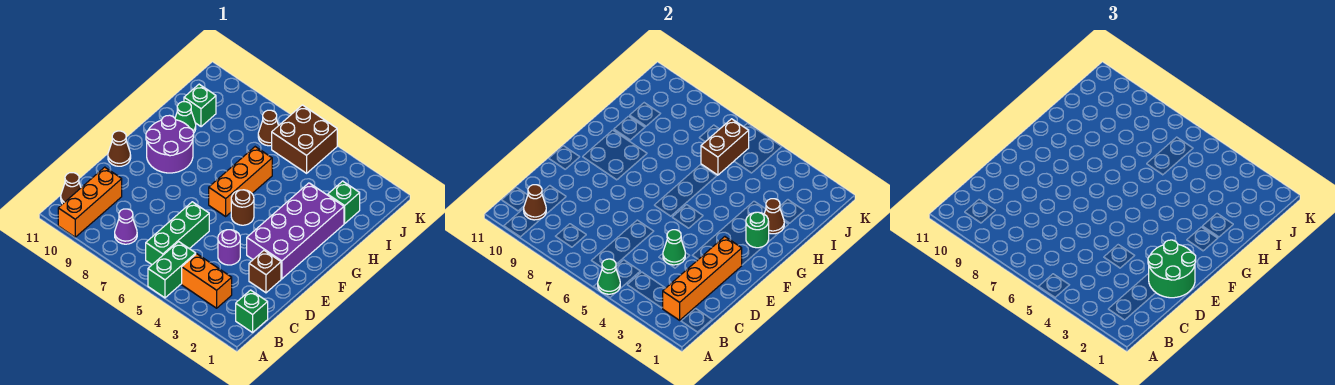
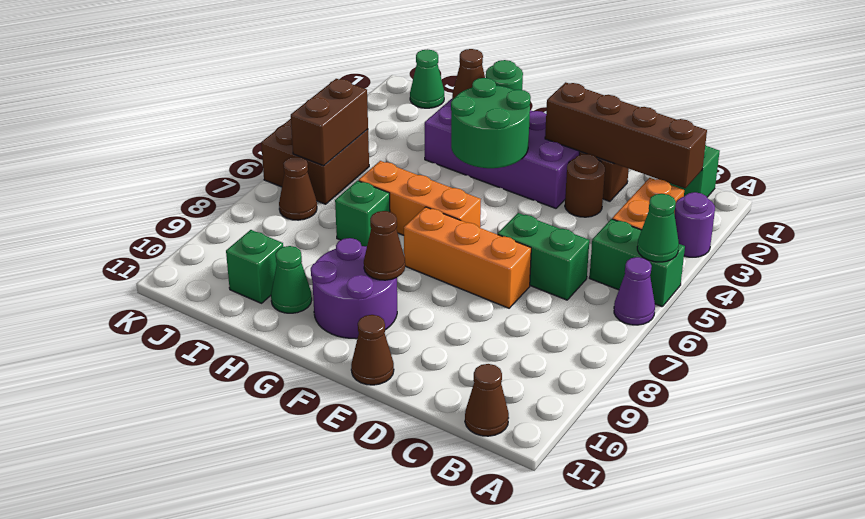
orange 1x3 brick [58,167,122,237] -> orange 1x3 brick moved to [404,207,531,308]
orange 1x4 brick [663,237,742,320] -> brown 1x4 brick [545,82,707,188]
green 1x3 brick [146,202,209,265] -> green 1x2 brick [498,213,589,300]
purple 1x1 cone [115,209,137,244] -> purple 1x1 cone moved to [614,257,655,325]
brown 1x1 cone [524,185,546,220] -> brown 1x1 cone moved to [364,211,405,280]
green 2x2 round brick [1148,240,1196,298] -> green 2x2 round brick moved to [451,78,531,168]
purple 1x1 round brick [218,230,240,265] -> purple 1x1 round brick moved to [674,192,715,257]
green 1x1 cone [663,230,685,265] -> green 1x1 cone moved to [410,49,444,108]
brown 1x1 round brick [231,190,254,225] -> brown 1x1 round brick moved to [565,154,605,217]
green 1x1 brick [328,181,360,223] -> green 1x1 brick moved to [335,181,390,246]
brown 1x2 brick [701,119,749,175] -> brown 1x2 brick turned to [291,79,368,166]

